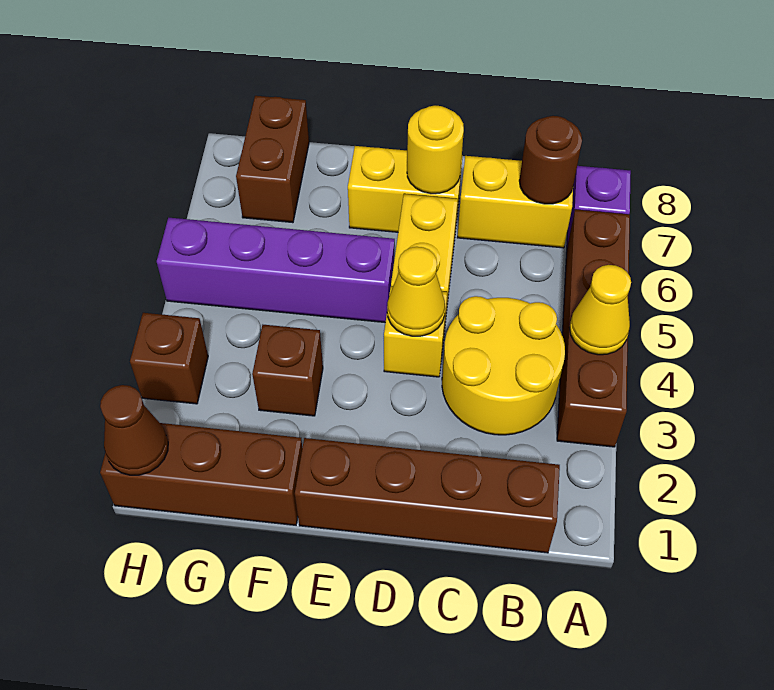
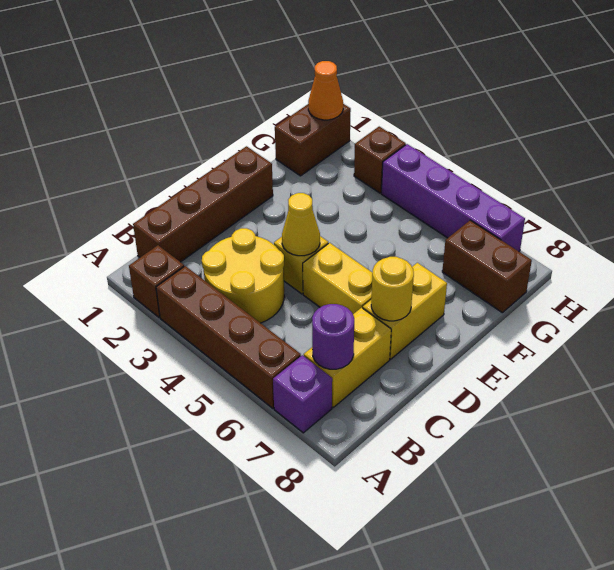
yellow 1x1 cone [569,265,631,355] -> none
brown 1x1 round brick [519,116,582,204] -> purple 1x1 round brick [312,304,354,369]
purple 1x4 brick [157,218,395,323] -> purple 1x4 brick turned to [381,144,525,251]
brown 1x3 brick [100,423,302,525] -> brown 1x2 brick [275,104,351,176]
brown 1x1 brick [252,325,323,416] -> brown 1x1 brick moved to [129,245,184,317]
brown 1x1 cone [100,385,168,475] -> orange 1x1 cone [308,61,343,120]

